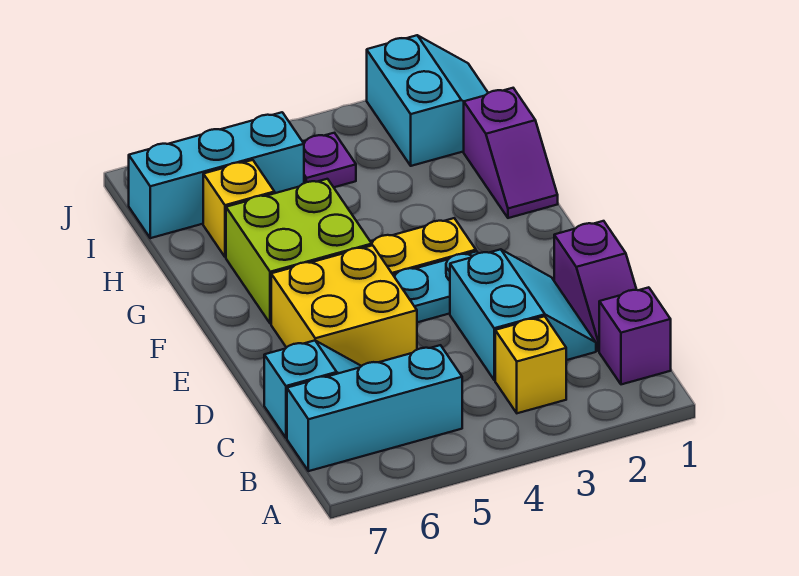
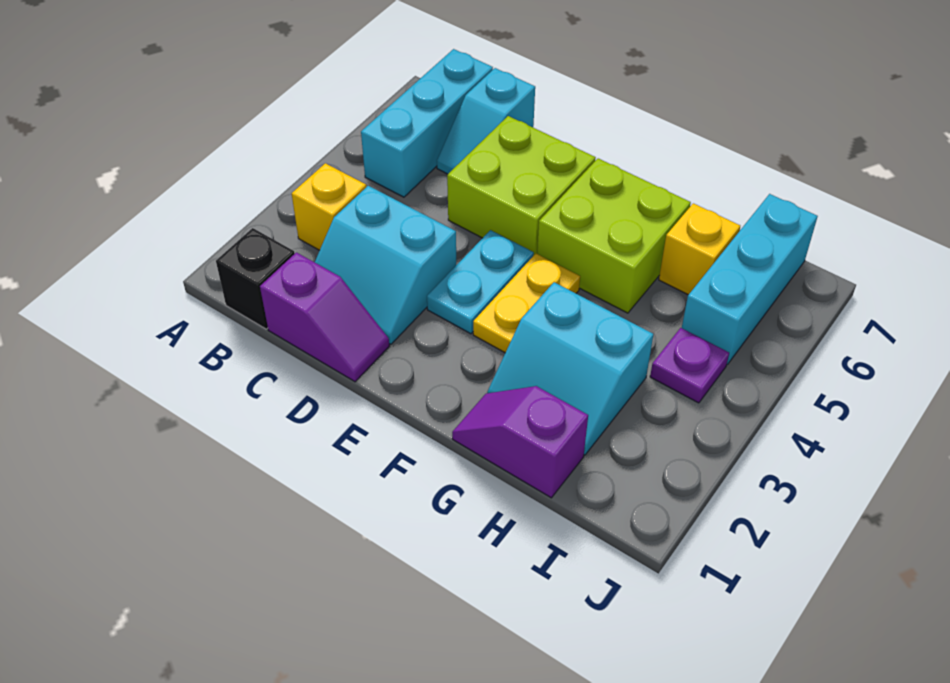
purple 1x1 brick [599,287,671,384] -> black 1x1 brick [216,228,295,329]
purple 1x2 slope [554,221,637,351] -> purple 1x2 slope turned to [260,252,389,382]
yellow 2x2 brick [271,245,417,366] -> lime 2x2 brick [447,116,596,256]
cyan 2x2 slope [367,35,488,166] -> cyan 2x2 slope moved to [487,282,653,455]

